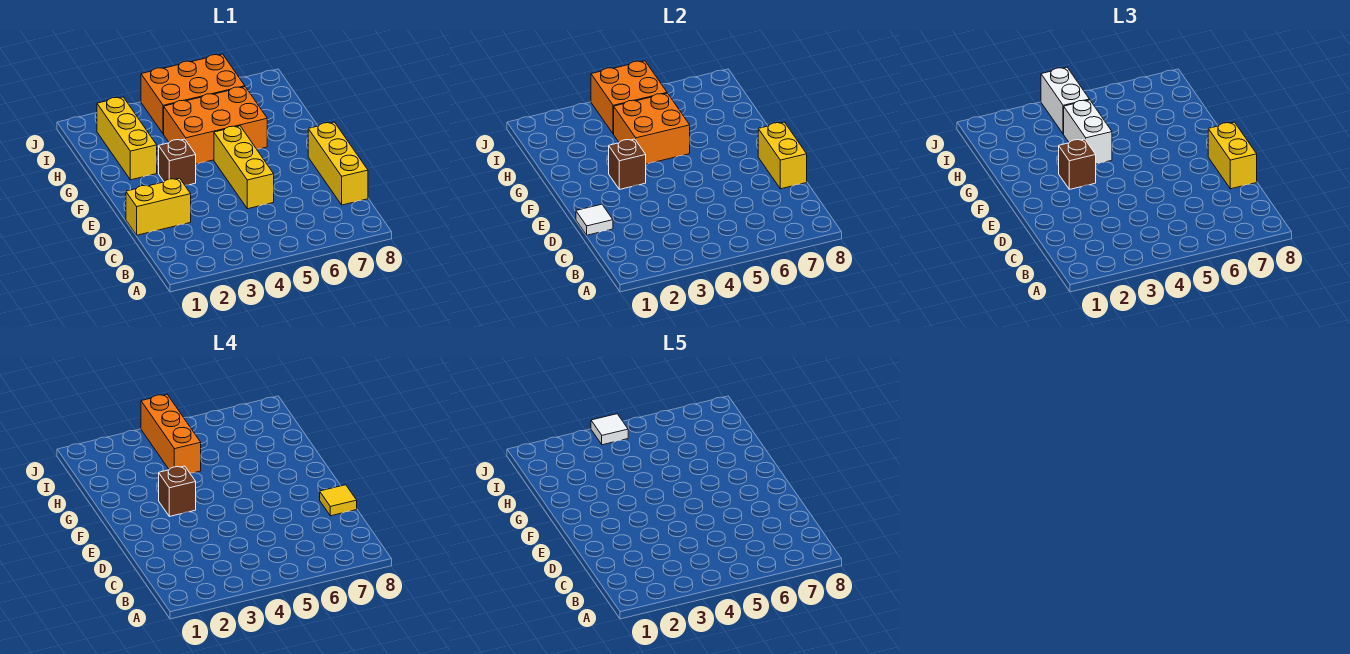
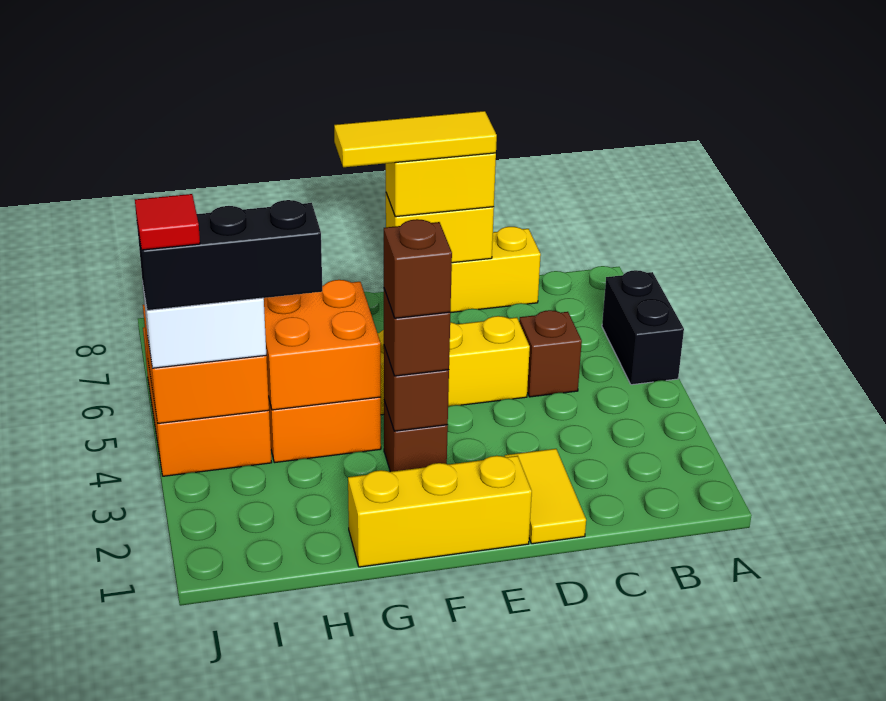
none -> black 1x2 brick [602,270,684,385]
none -> brown 1x1 brick [519,310,582,397]
yellow 1x2 brick [126,178,191,235] -> yellow 1x2 tile [505,449,586,544]
white 1x1 tile [576,204,613,235] -> none
yellow 1x1 tile [320,485,357,516] -> yellow 1x3 tile [334,111,497,167]
yellow 1x3 brick [97,97,157,180] -> yellow 1x3 brick moved to [348,456,532,567]
white 1x2 brick [1064,100,1112,164] -> none
orange 1x3 brick [141,395,201,473] -> black 1x3 brick [137,200,322,310]
white 1x1 tile [591,414,628,445] -> red 1x1 tile [135,194,200,250]

